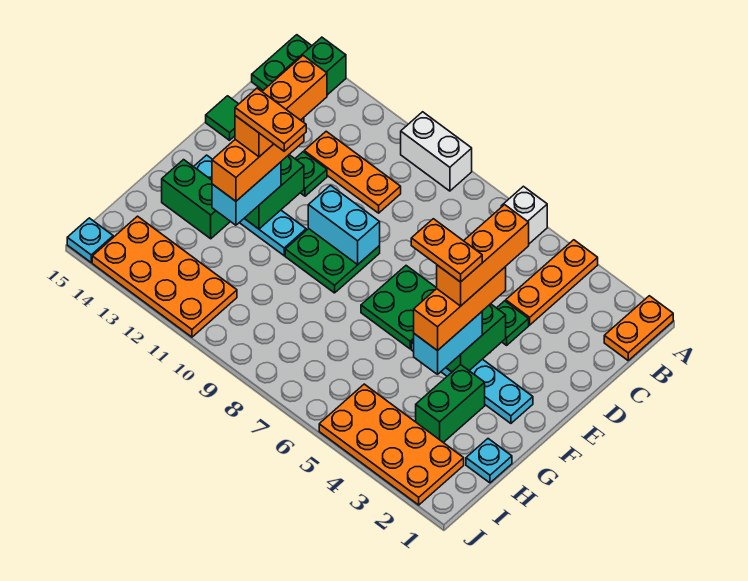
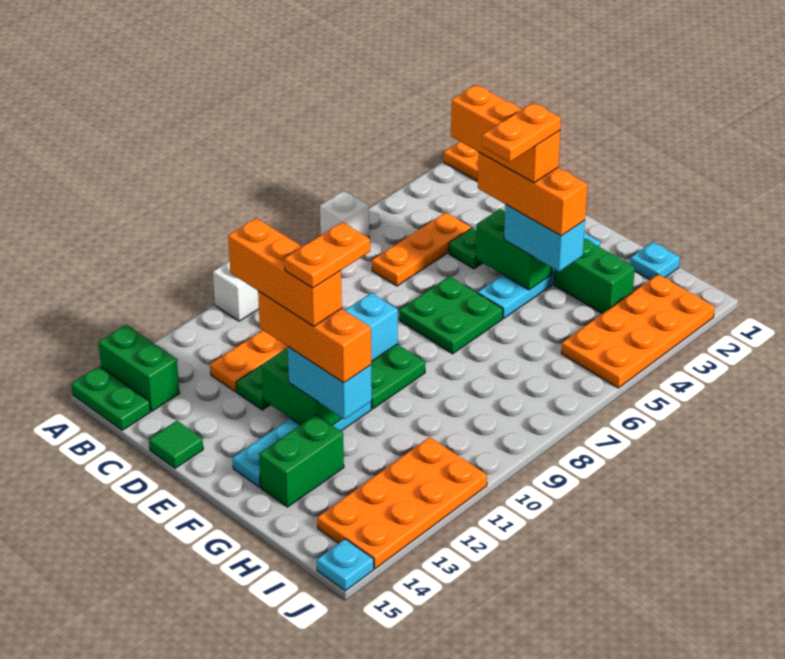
orange 1x3 plate [506,240,598,325] -> orange 1x3 plate turned to [372,213,471,286]

